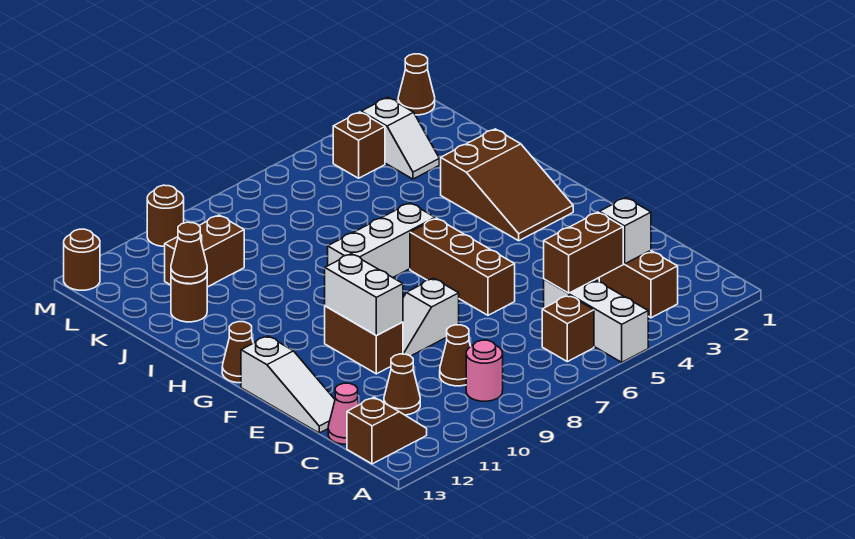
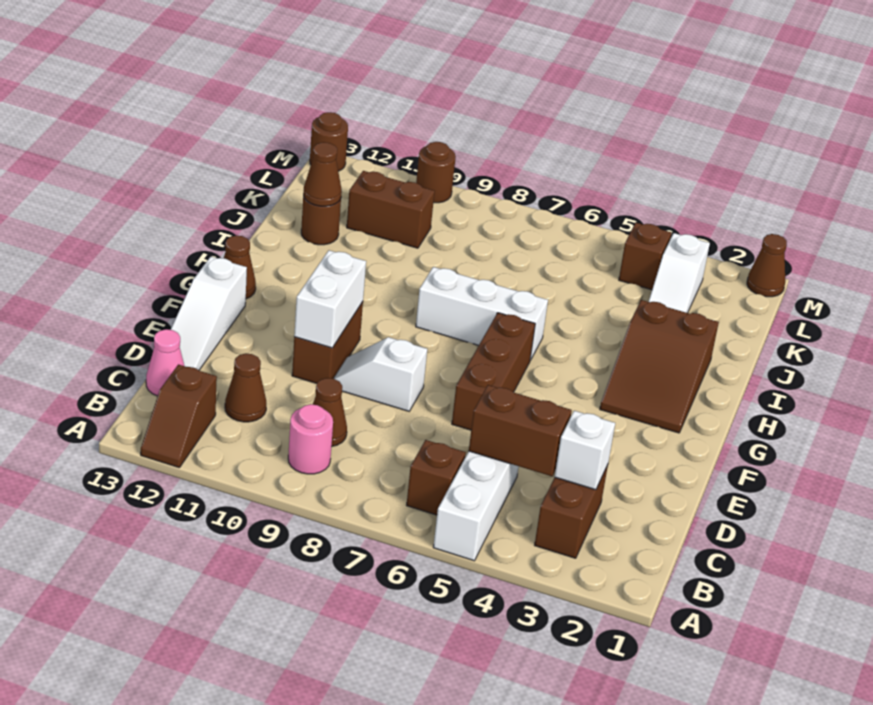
brown 1x2 slope [347,397,427,464] -> brown 1x2 slope turned to [141,364,217,468]

